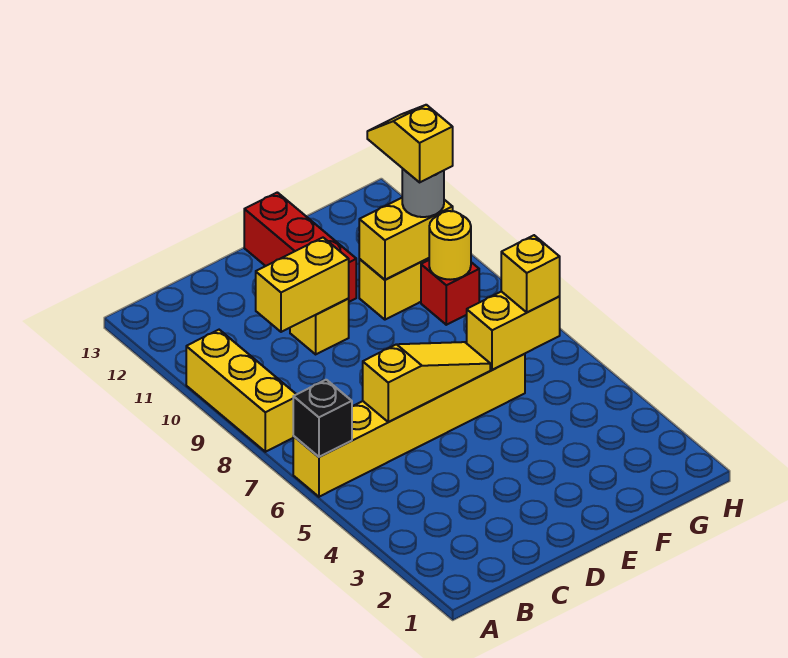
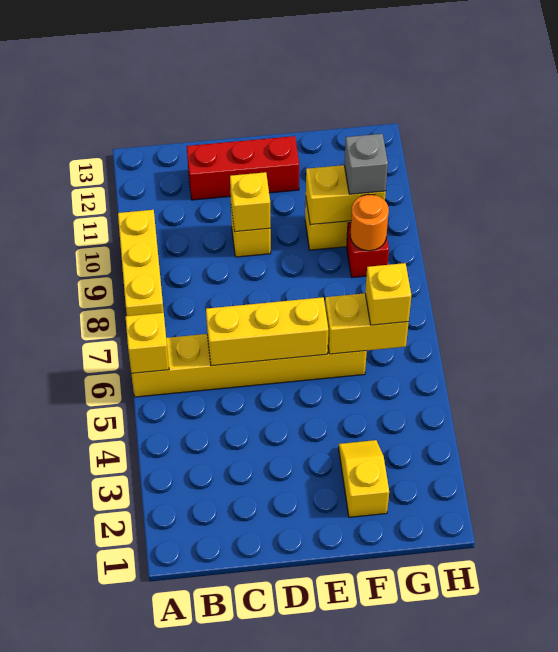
black 1x1 brick [293,380,352,457] -> yellow 1x1 brick [126,313,169,373]
yellow 1x3 slope [363,342,490,422] -> yellow 1x3 brick [206,297,328,366]
yellow 1x2 brick [256,238,349,332] -> yellow 1x1 brick [230,172,271,232]
red 1x3 brick [244,192,356,302] -> red 1x3 brick turned to [187,136,299,200]
yellow 1x1 round brick [429,211,471,280] -> orange 1x1 round brick [350,195,389,251]
grey 1x1 round brick [402,168,444,217] -> grey 1x1 brick [344,134,388,194]
yellow 1x2 slope [367,105,453,182] -> yellow 1x2 slope moved to [339,440,389,517]

